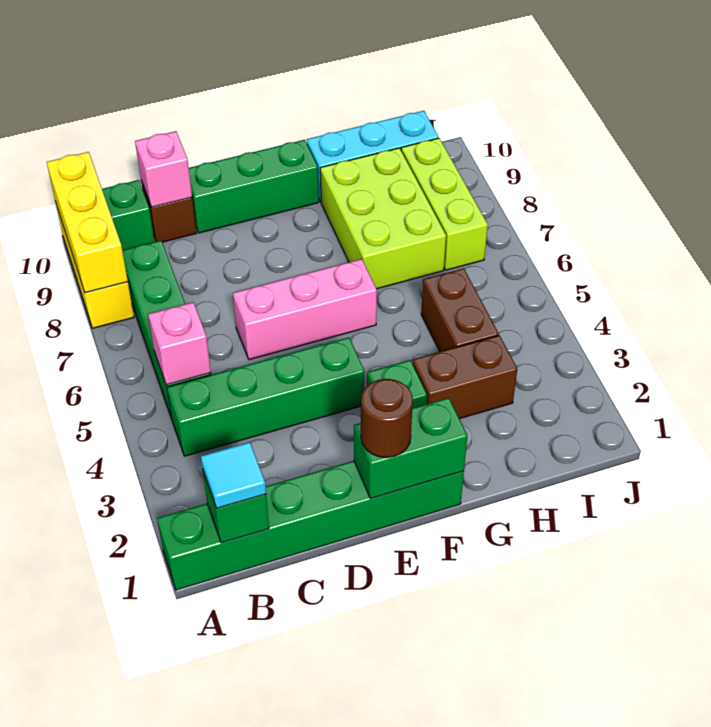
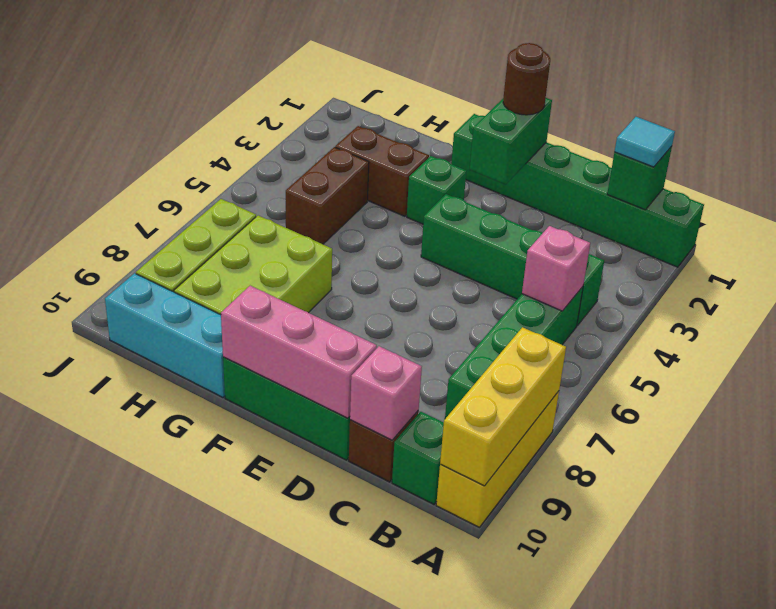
pink 1x3 brick [233,259,377,360] -> pink 1x3 brick moved to [221,286,377,418]
green 1x2 brick [354,398,467,498] -> green 1x2 brick turned to [469,98,552,185]

